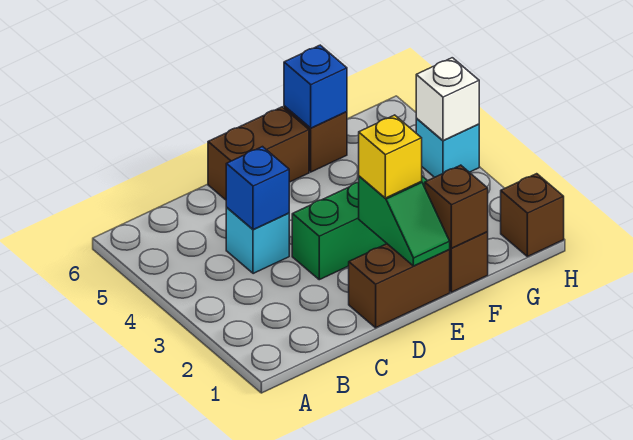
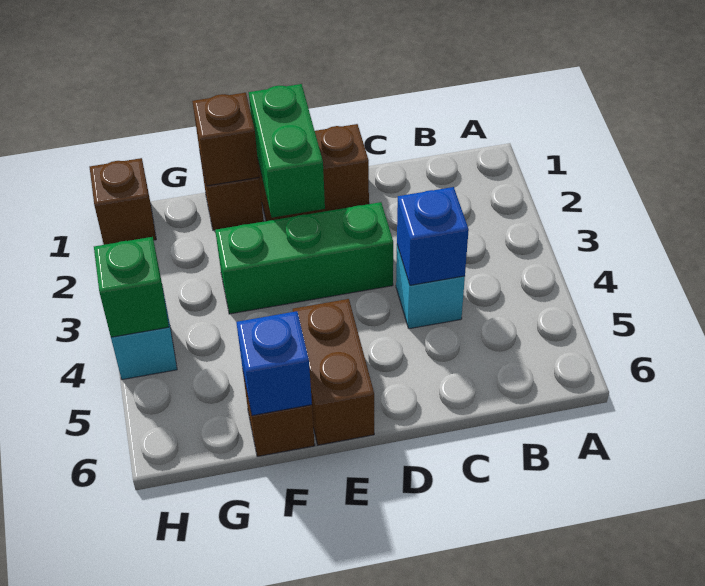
brown 1x2 brick [208,107,309,200] -> brown 1x2 brick turned to [293,299,374,445]
green 1x2 slope [359,176,450,266] -> green 1x2 brick [249,84,325,218]
yellow 1x1 brick [359,115,422,198] -> none
white 1x1 brick [416,58,479,141] -> green 1x1 brick [94,237,169,337]

